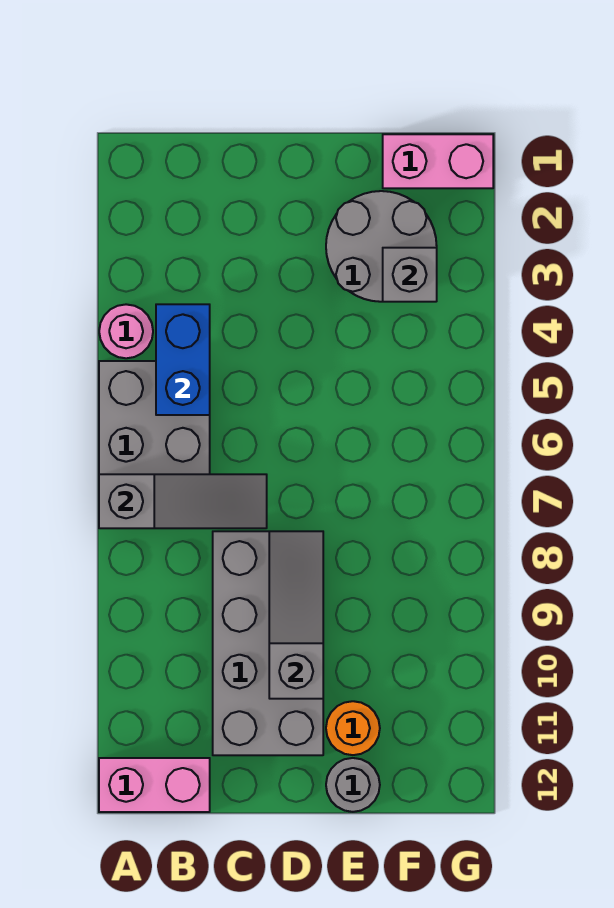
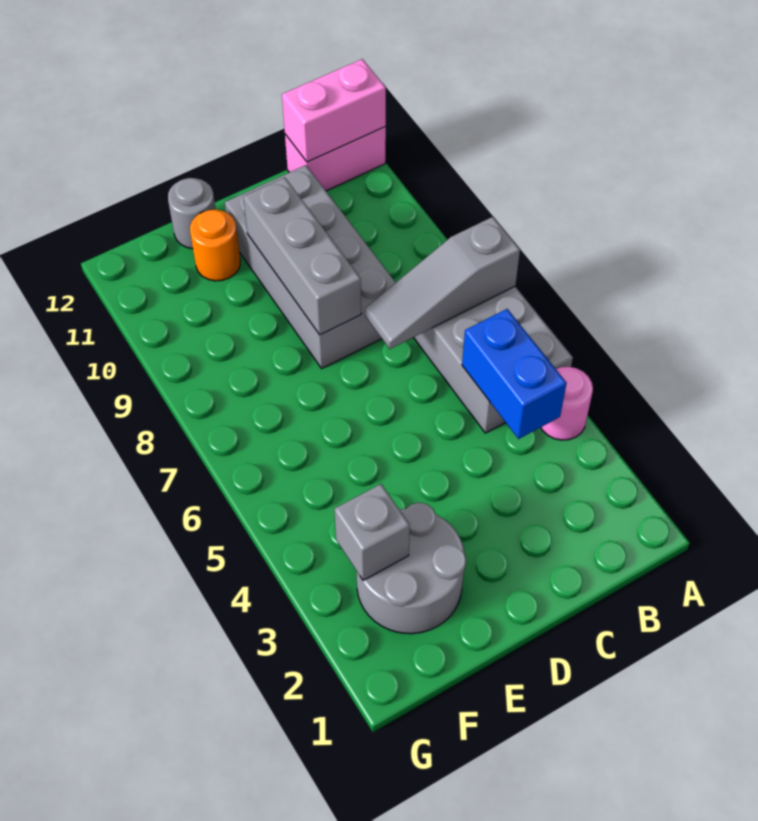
grey 1x3 slope [269,531,323,699] -> grey 1x3 brick [243,177,361,335]
pink 1x2 brick [383,134,493,188] -> pink 1x2 brick moved to [282,59,386,162]

